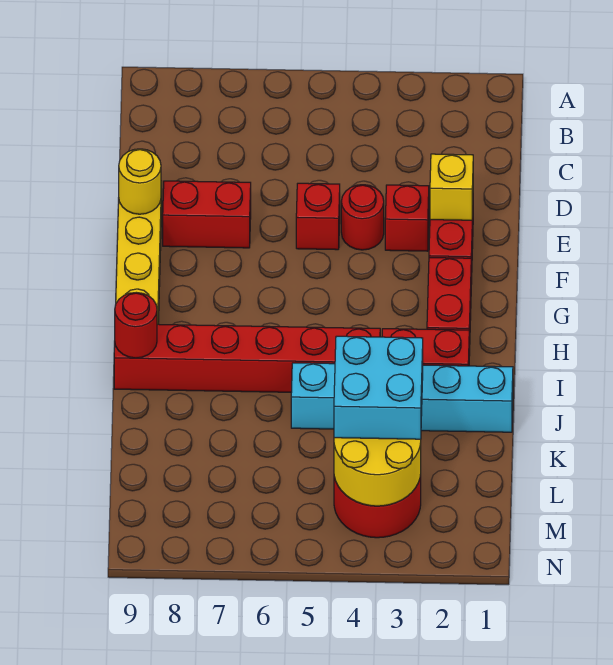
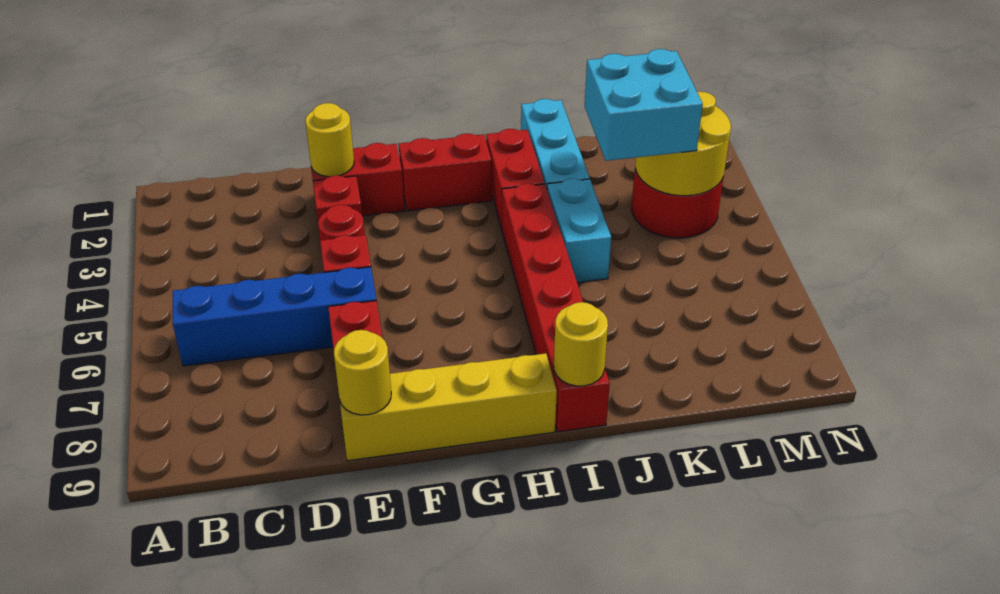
none -> blue 1x4 brick [173,267,376,366]
yellow 1x1 brick [430,154,473,220] -> yellow 1x1 round brick [305,103,354,177]
red 1x1 round brick [115,292,157,358] -> yellow 1x1 round brick [554,302,608,386]

